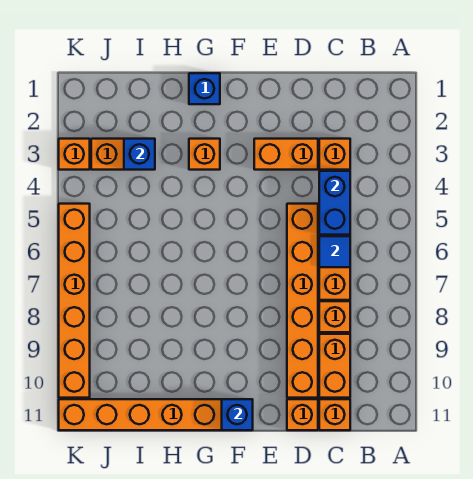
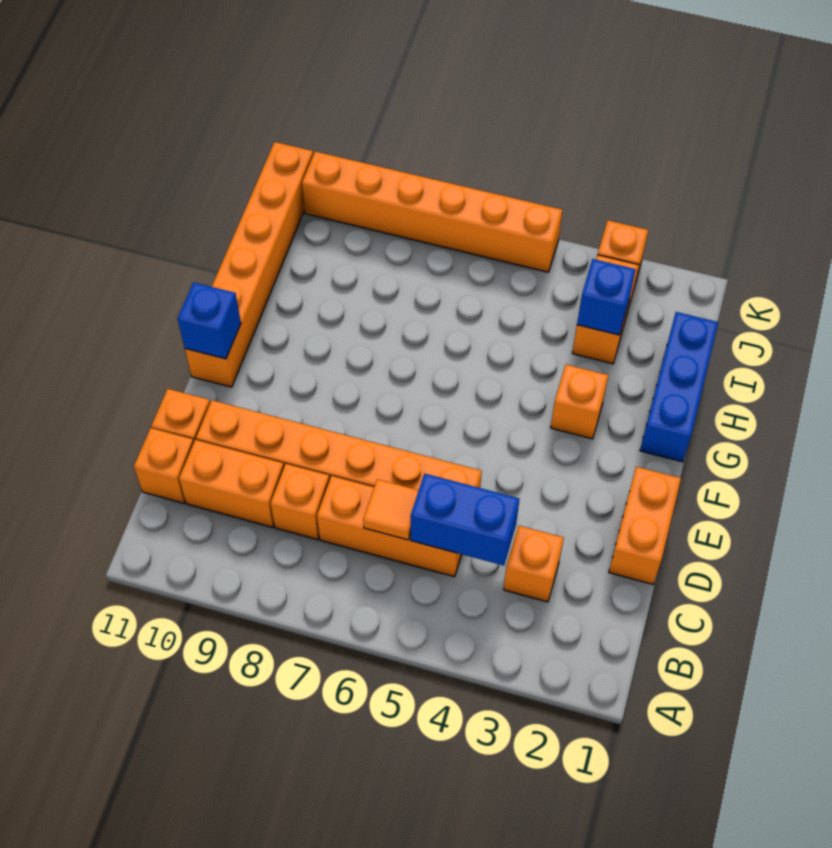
blue 1x1 tile [319,236,350,267] -> orange 1x1 tile [363,479,419,540]
orange 1x2 brick [254,139,318,170] -> orange 1x2 brick moved to [609,467,681,584]
blue 1x1 brick [189,73,220,104] -> blue 1x3 brick [640,312,718,462]

